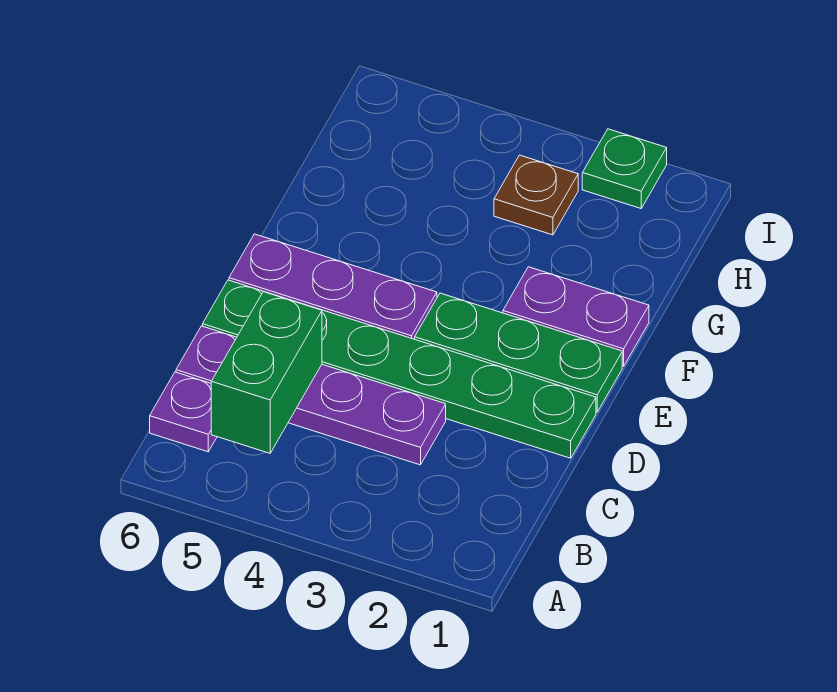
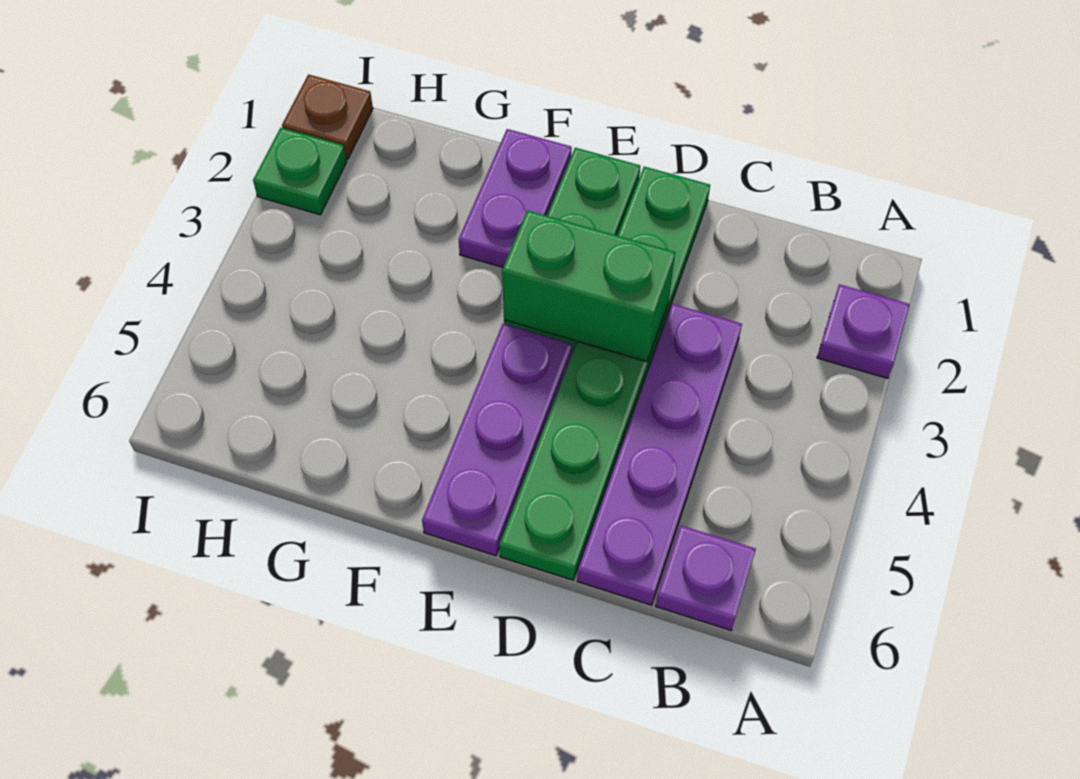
none -> purple 1x1 plate [817,284,910,378]
green 1x2 brick [211,292,322,453] -> green 1x2 brick moved to [502,210,675,362]
brown 1x1 plate [494,155,578,235] -> brown 1x1 plate moved to [282,75,373,159]

